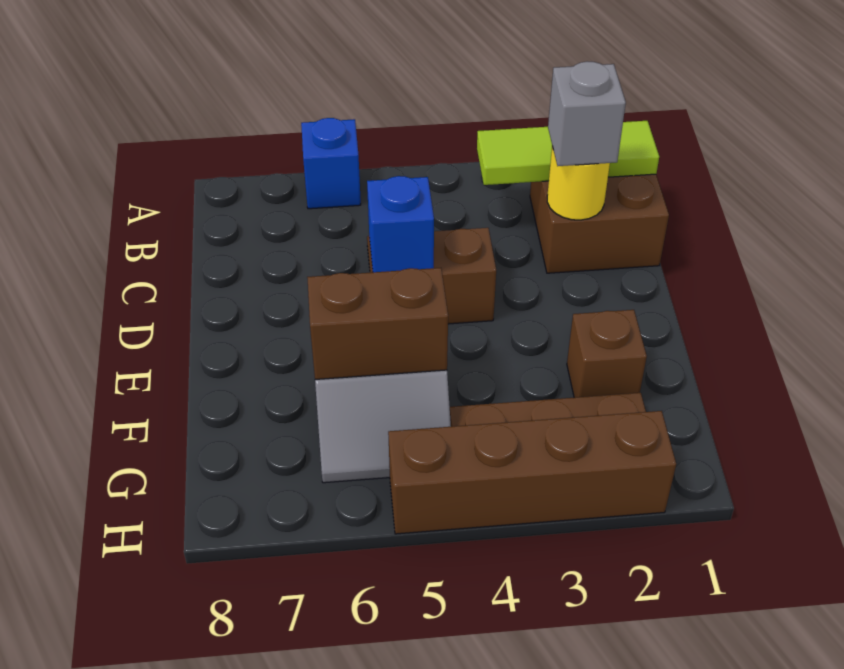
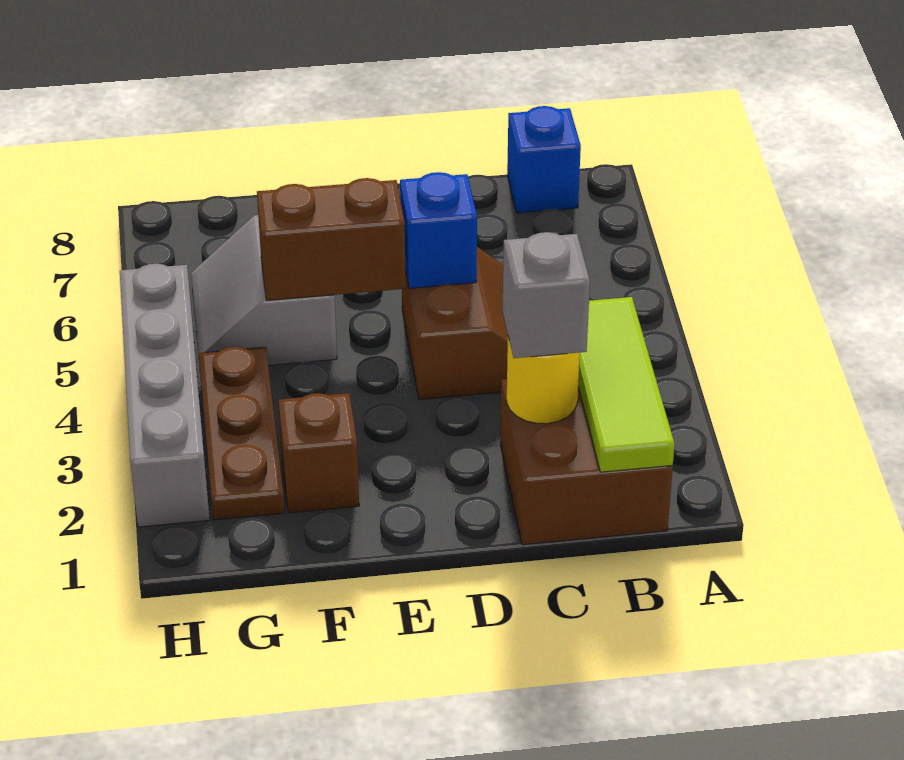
blue 1x1 brick [301,118,361,209] -> blue 1x1 brick moved to [507,106,581,213]
brown 1x2 brick [307,268,448,380] -> brown 1x2 brick turned to [257,178,406,301]
brown 1x4 brick [388,411,676,534] -> grey 1x4 brick [120,264,210,527]

